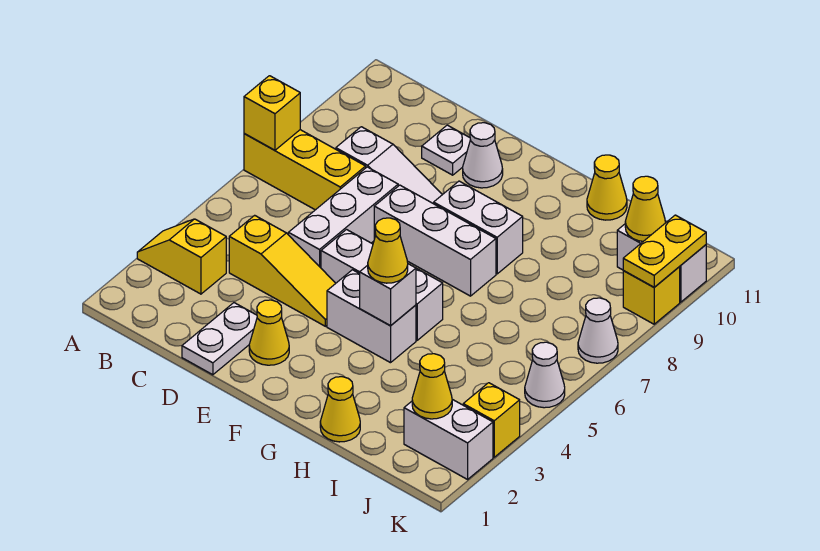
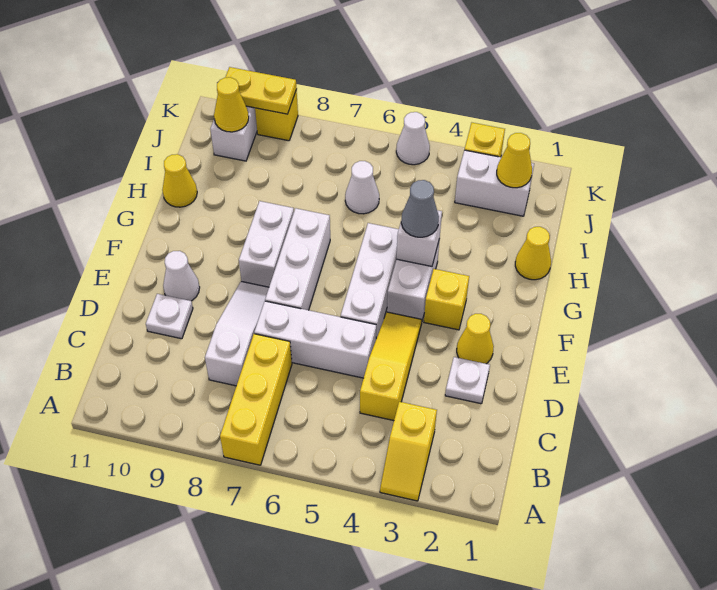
yellow 1x1 brick [244,76,300,150] -> yellow 1x1 brick moved to [424,269,469,330]
white 1x2 plate [182,303,257,375] -> white 1x1 plate [445,357,490,404]
yellow 1x1 cone [368,218,408,283] -> grey 1x1 cone [401,180,439,237]
white 1x2 brick [404,400,493,479] -> white 1x2 brick turned to [455,150,534,216]
white 1x1 cone [578,298,618,363] -> white 1x1 cone moved to [345,161,379,214]

